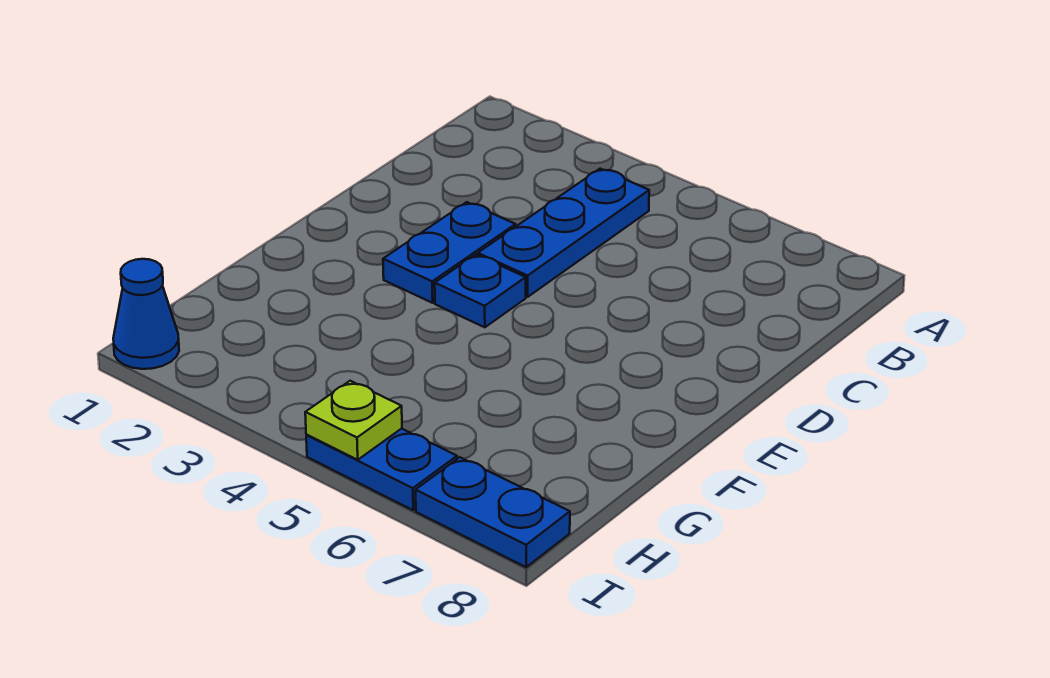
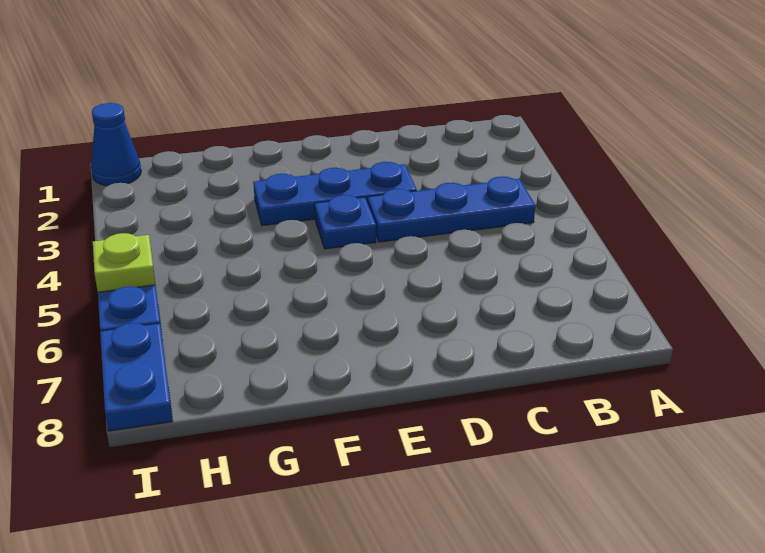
blue 1x2 plate [383,202,516,303] -> blue 1x3 plate [253,162,417,226]

